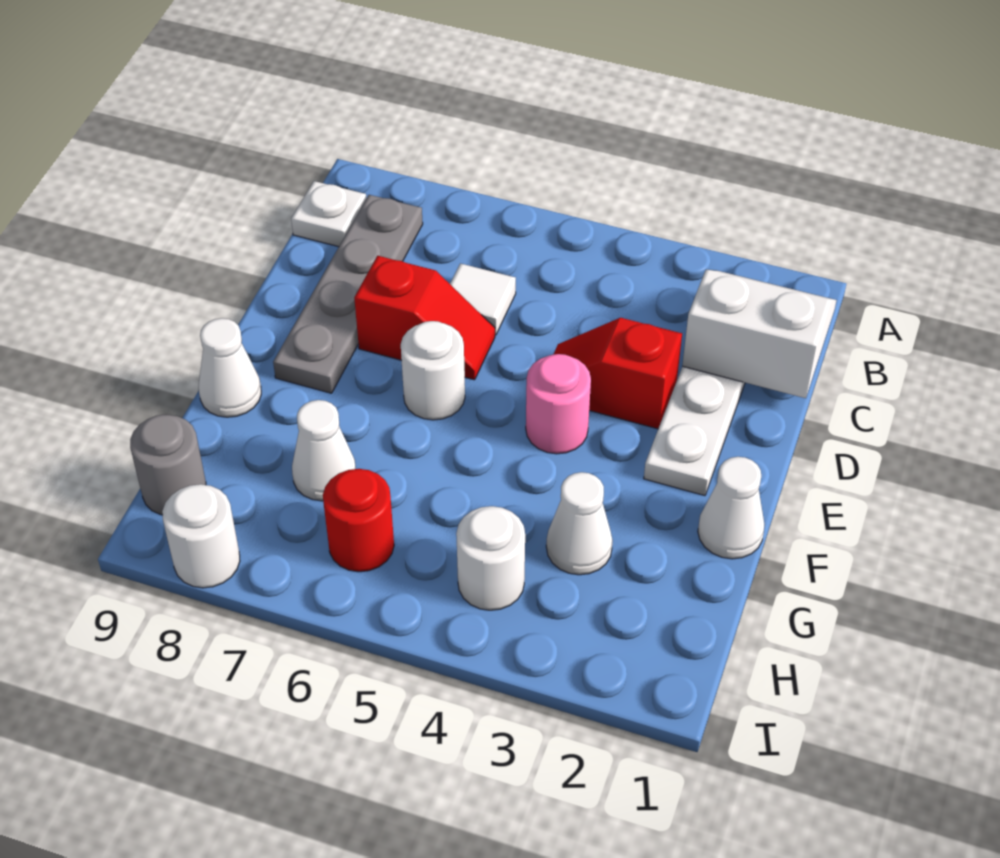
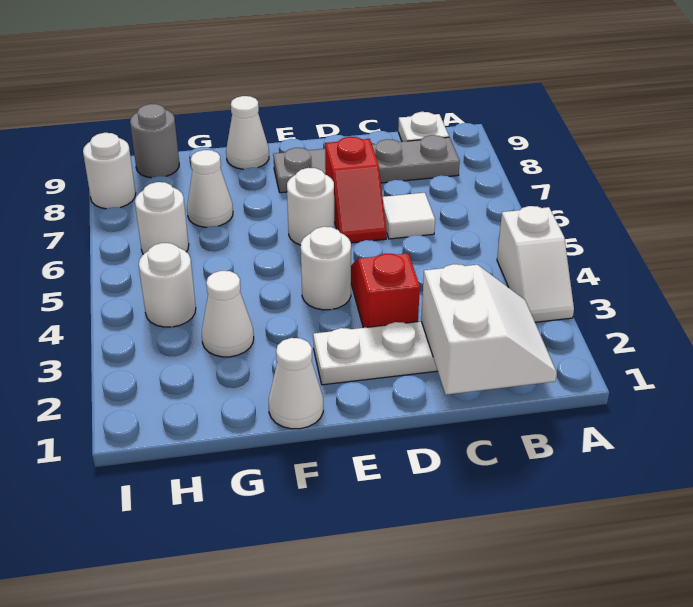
none -> white 1x2 slope [497,206,574,322]
pink 1x1 round brick [526,354,591,454] -> white 1x1 round brick [301,227,351,310]
red 1x1 round brick [323,469,394,572] -> white 1x1 round brick [135,182,189,254]

